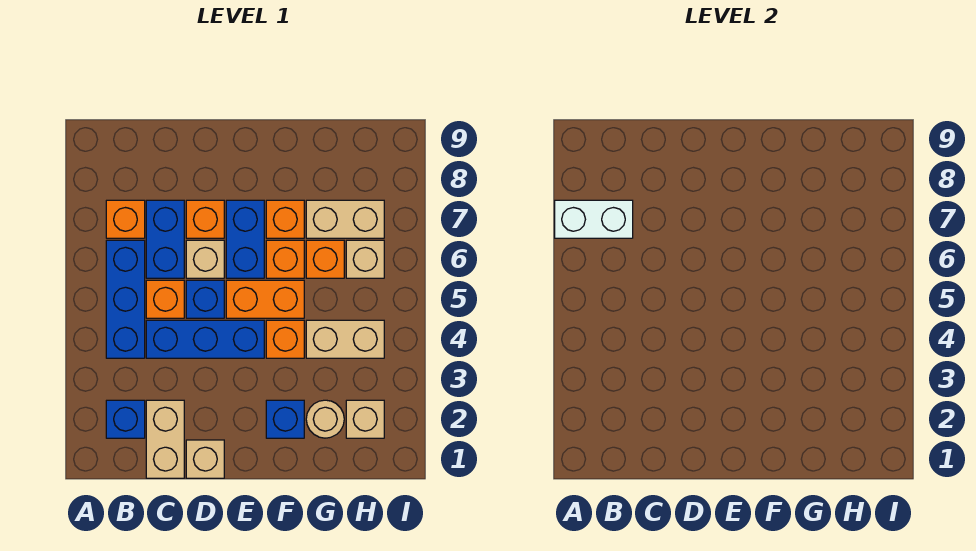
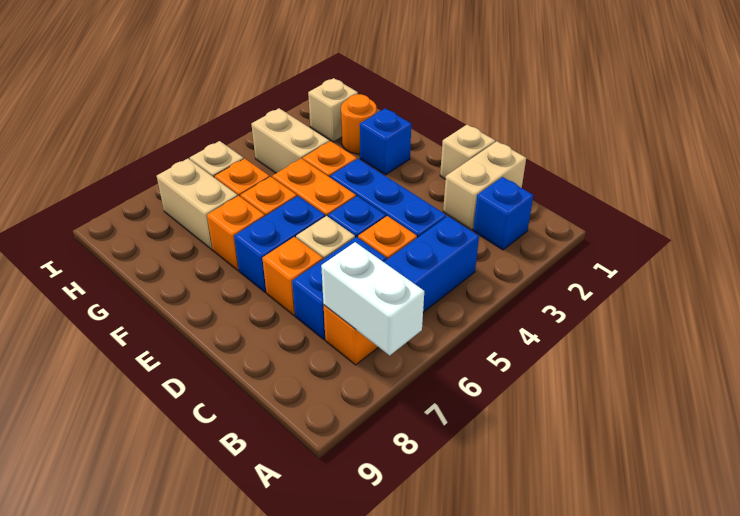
tan 1x1 round brick [306,400,344,438] -> orange 1x1 round brick [341,94,376,154]

